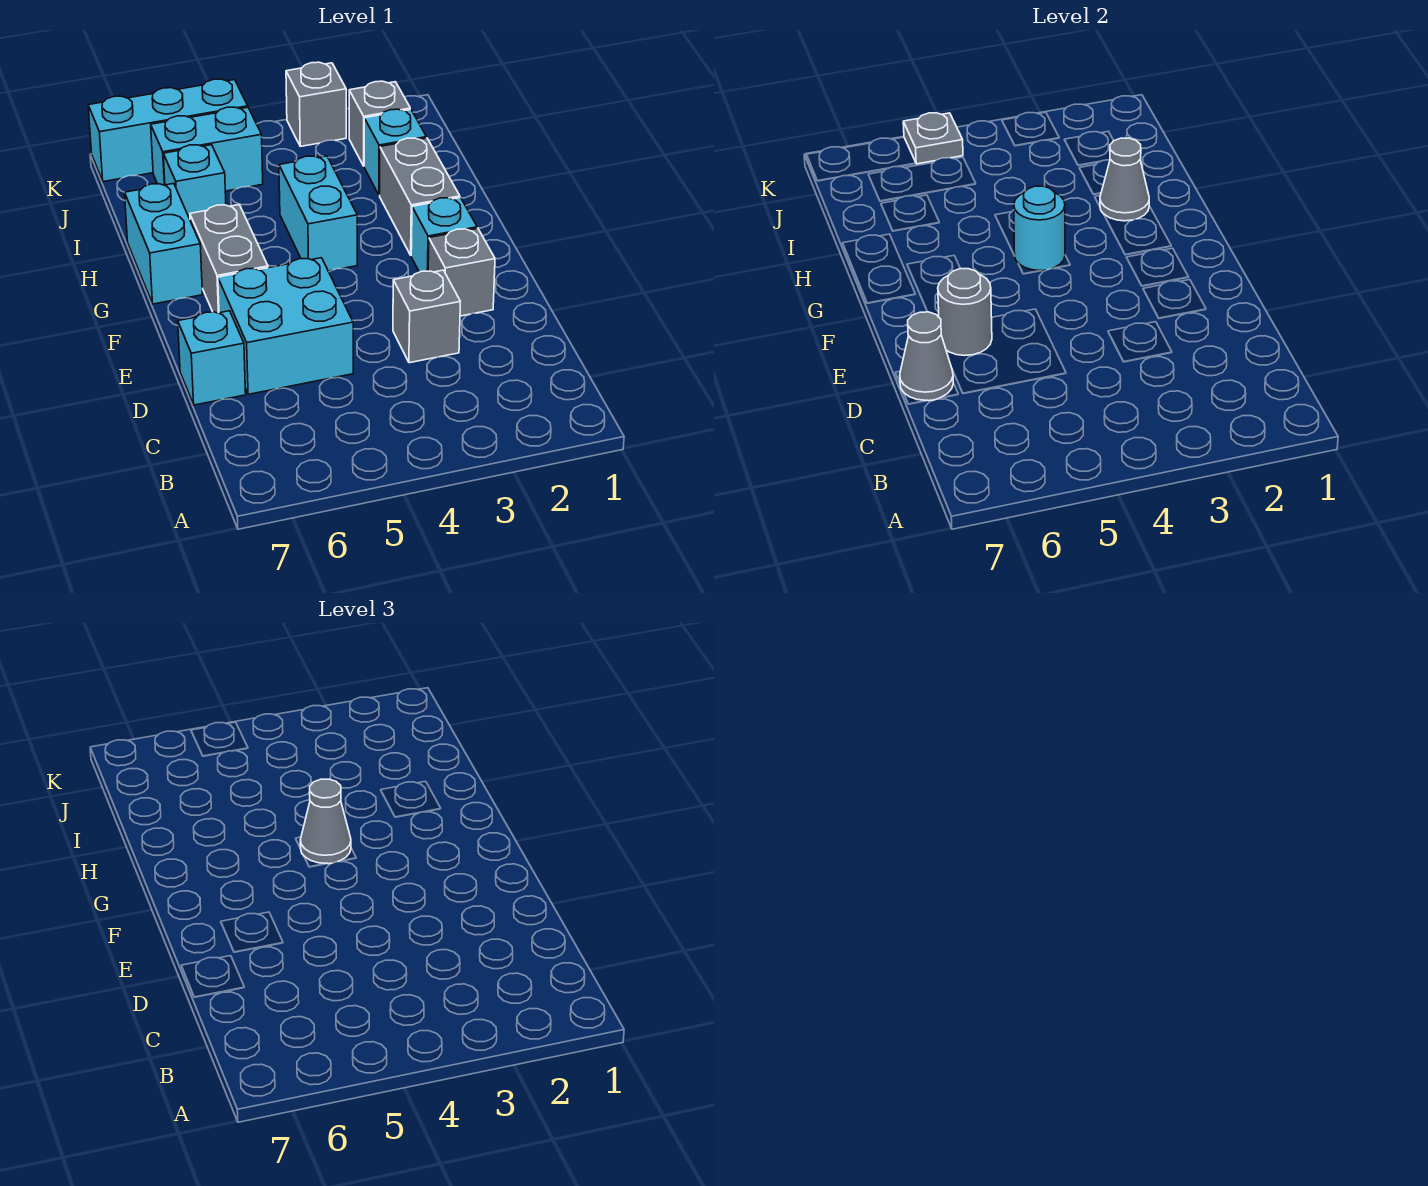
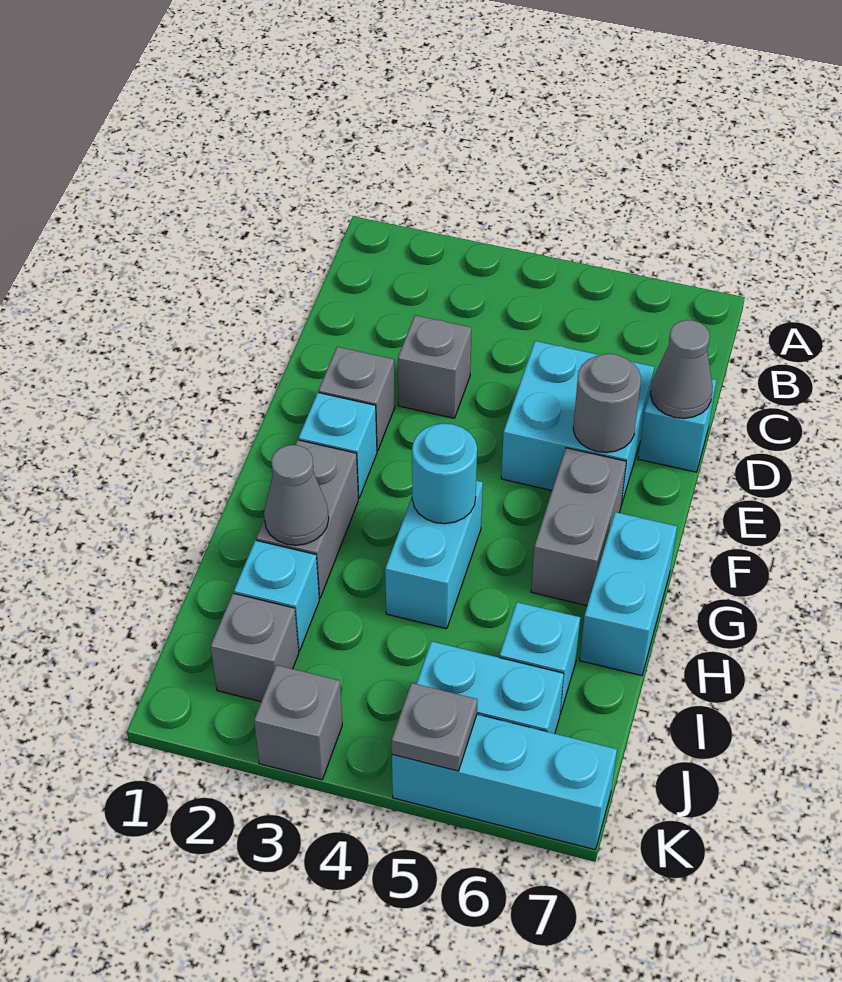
grey 1x1 cone [300,779,351,864] -> none

